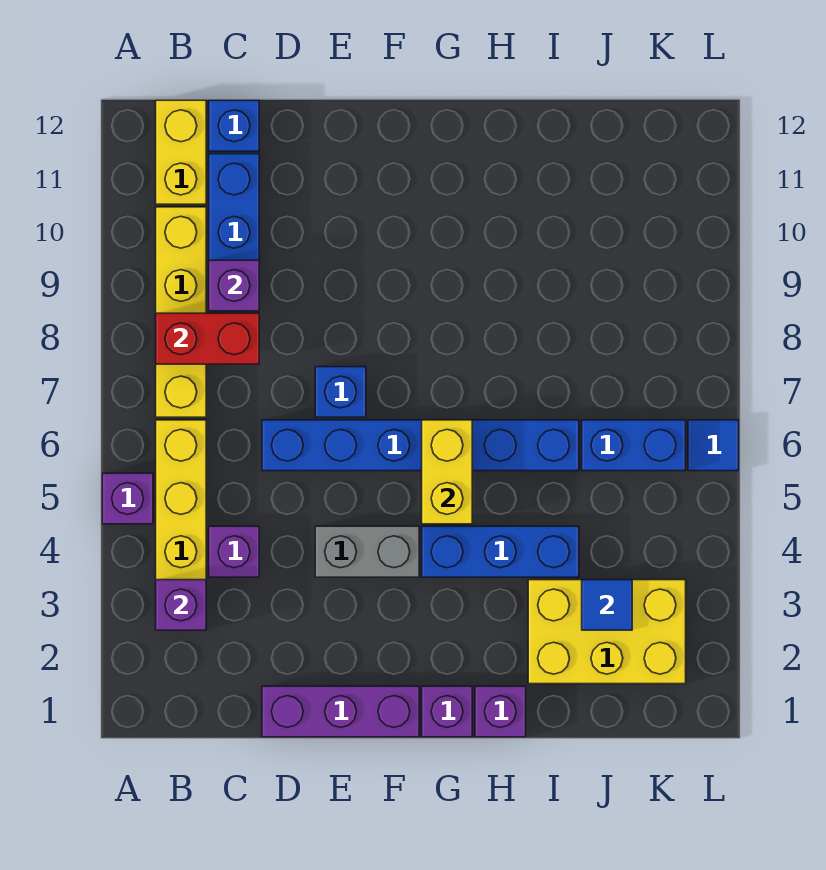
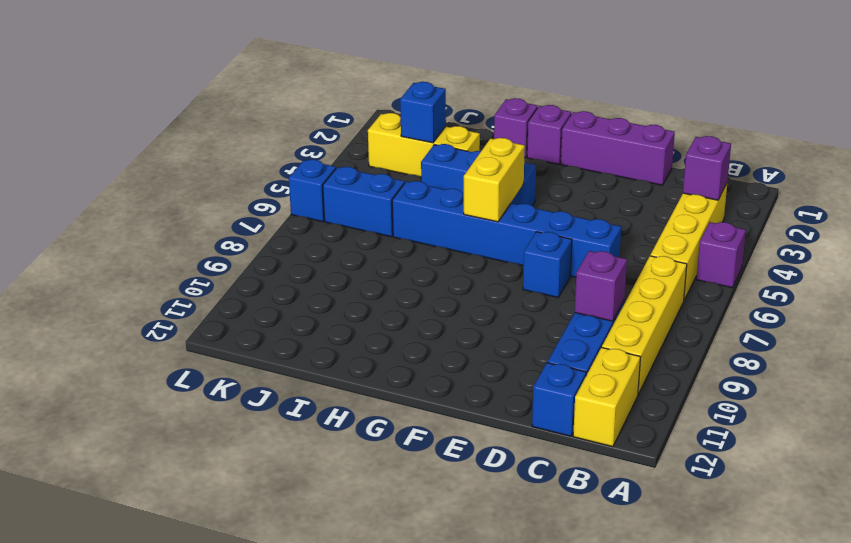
red 1x2 brick [156,313,259,364] -> none
purple 1x1 brick [209,526,259,577] -> none
grey 1x2 brick [315,526,419,577] -> none
yellow 2x3 brick [528,580,686,684] -> yellow 1x3 brick [368,113,480,177]
blue 1x1 tile [582,580,632,630] -> blue 1x1 brick [400,82,446,143]
blue 1x1 tile [688,420,739,471] -> blue 1x1 brick [289,160,336,222]

